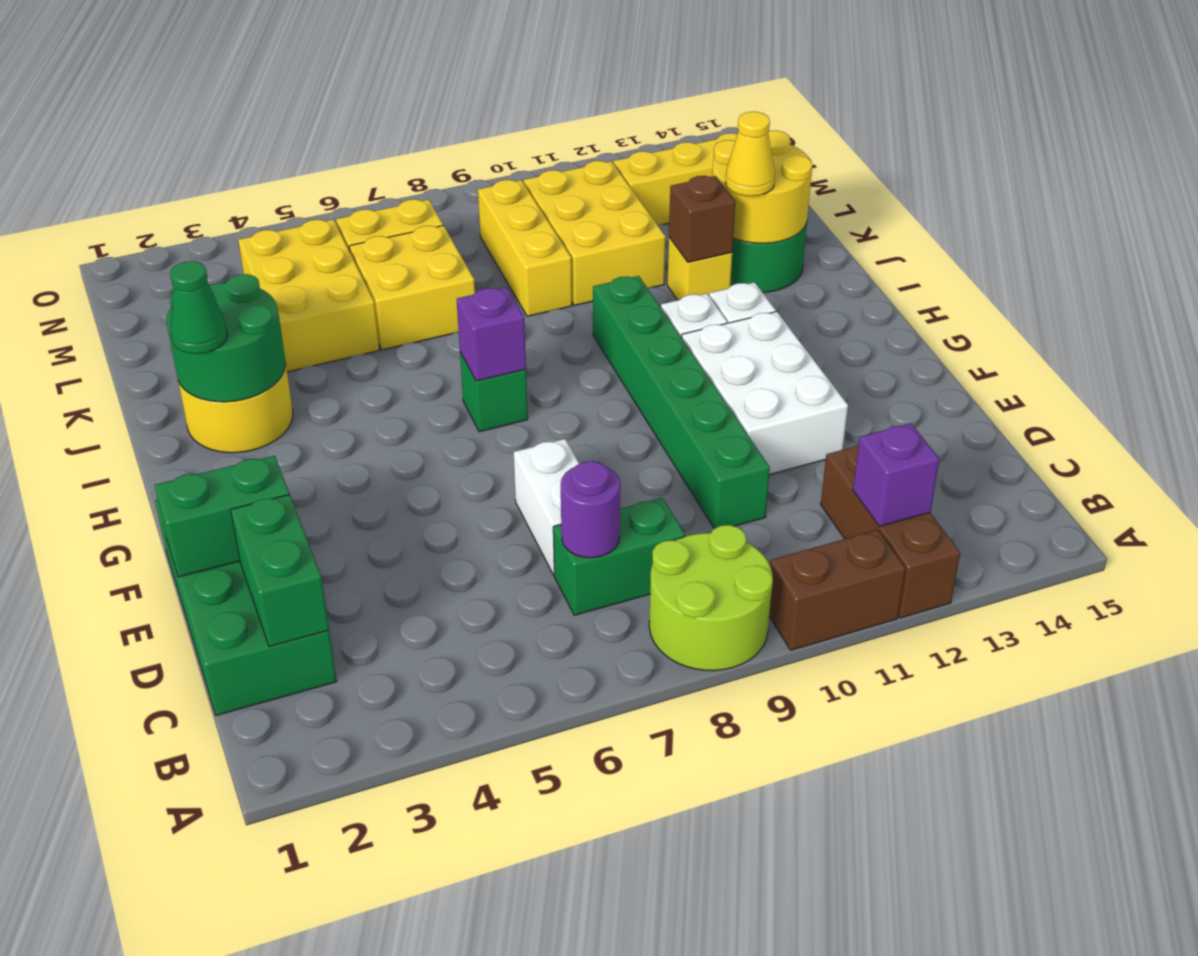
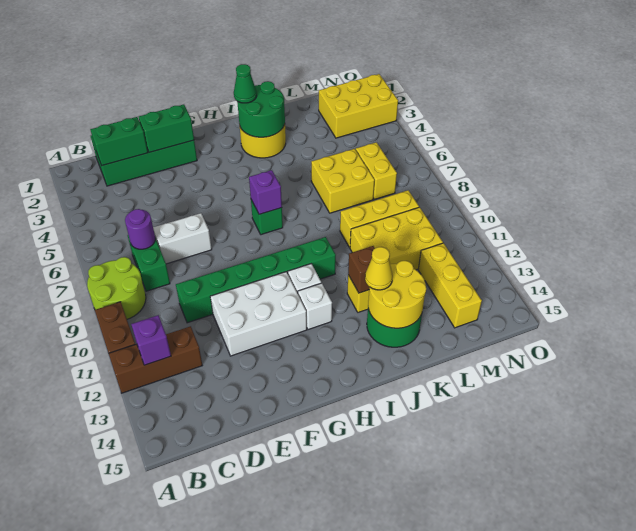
green 1x2 brick [155,456,289,577] -> green 1x2 brick turned to [139,104,194,153]
yellow 2x3 brick [238,220,379,372] -> yellow 2x3 brick moved to [319,74,398,138]

